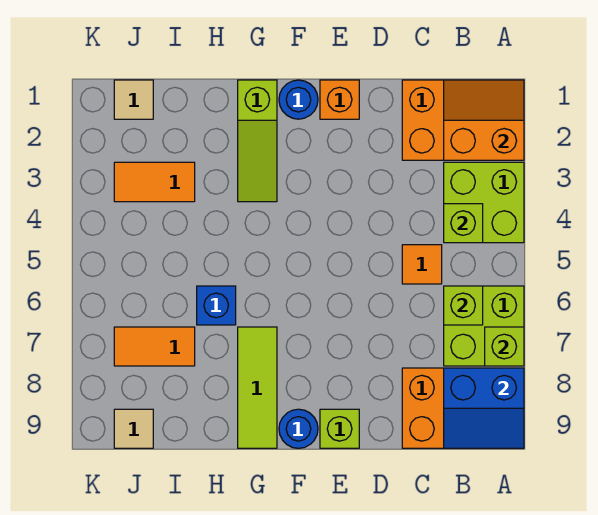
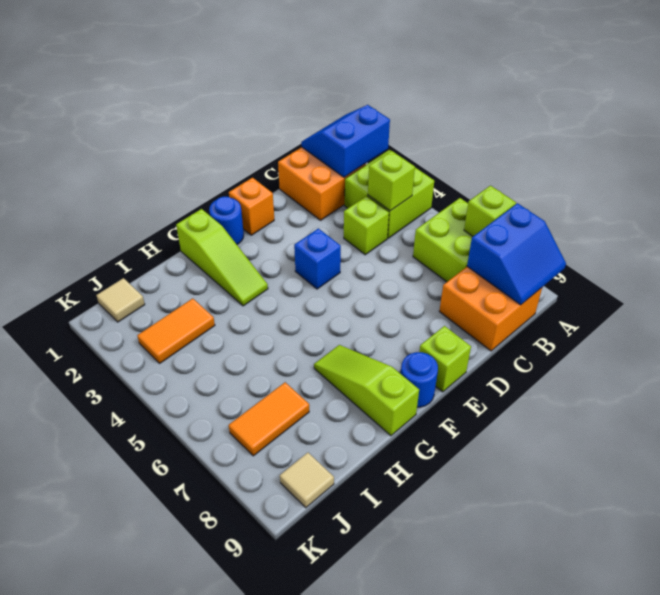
orange 2x2 slope [444,80,524,160] -> blue 2x2 slope [301,105,390,177]
lime 1x1 brick [444,286,483,325] -> lime 1x1 brick moved to [344,196,389,255]
orange 1x1 tile [402,245,442,284] -> none
lime 1x3 tile [238,327,277,448] -> lime 1x3 slope [314,345,419,436]
blue 1x1 brick [197,286,236,325] -> blue 1x1 brick moved to [294,228,341,289]

